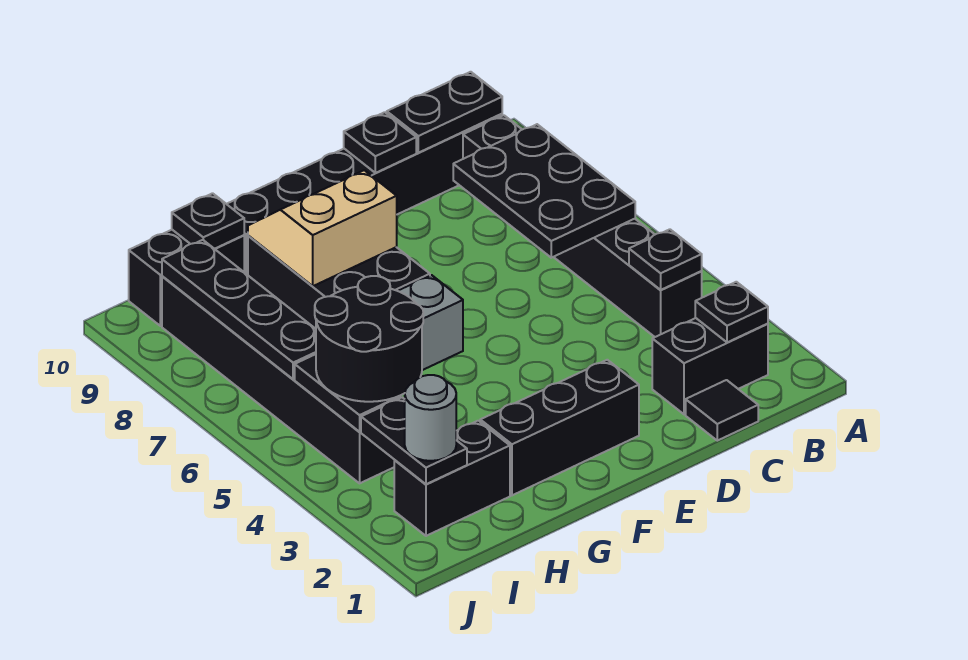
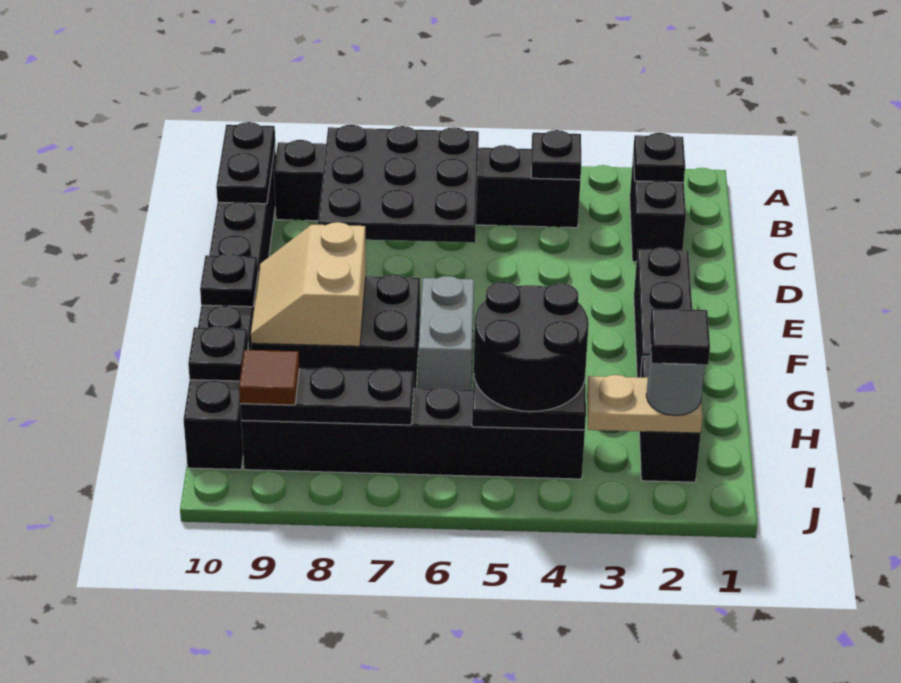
black 2x3 plate [453,124,635,258] -> black 3x3 plate [318,125,479,243]
black 1x1 tile [686,380,758,441] -> black 1x1 tile moved to [650,309,710,365]
black 1x1 plate [344,112,416,173] -> black 1x1 plate moved to [200,253,258,307]
black 1x2 plate [361,397,467,484] -> tan 1x2 plate [587,375,703,433]
black 1x4 plate [162,240,316,379] -> black 1x3 plate [240,367,414,425]
none -> brown 1x1 tile [239,350,299,405]

